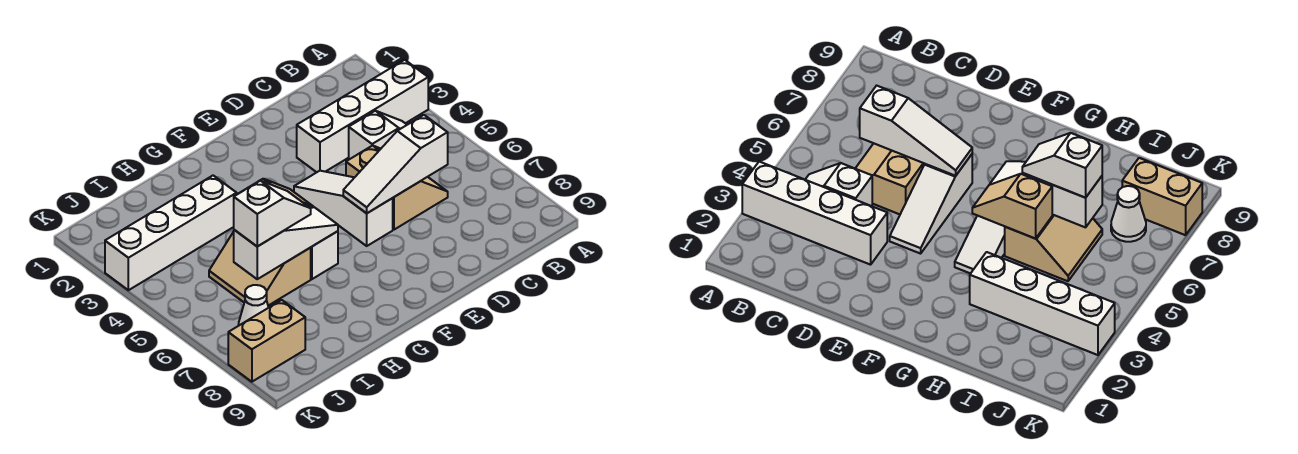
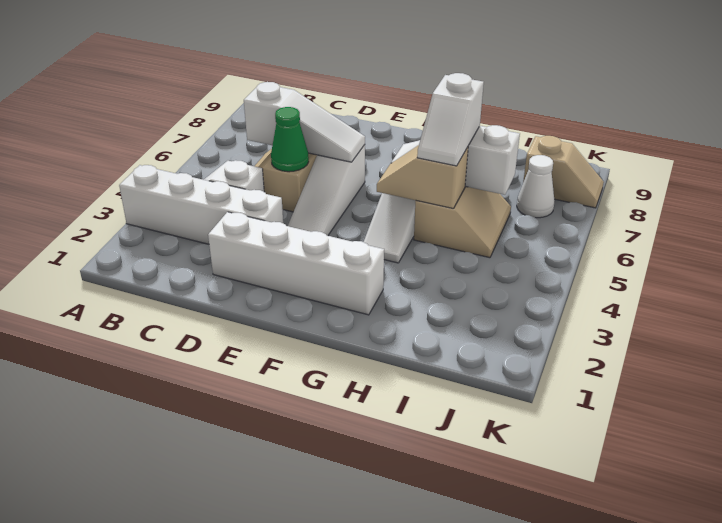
none -> green 1x1 cone [271,107,309,172]
white 1x4 brick [105,176,237,290] -> white 1x4 brick moved to [208,212,384,315]
white 1x2 slope [234,181,311,246] -> white 1x2 slope turned to [417,73,484,166]
tan 1x2 brick [228,300,305,382] -> tan 1x2 slope [523,136,604,208]

